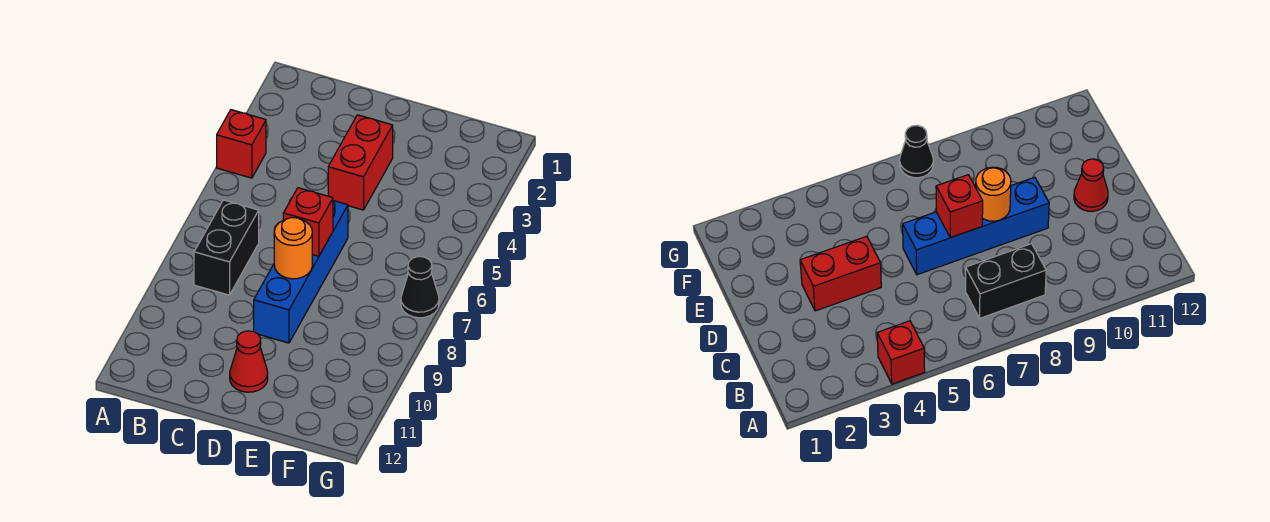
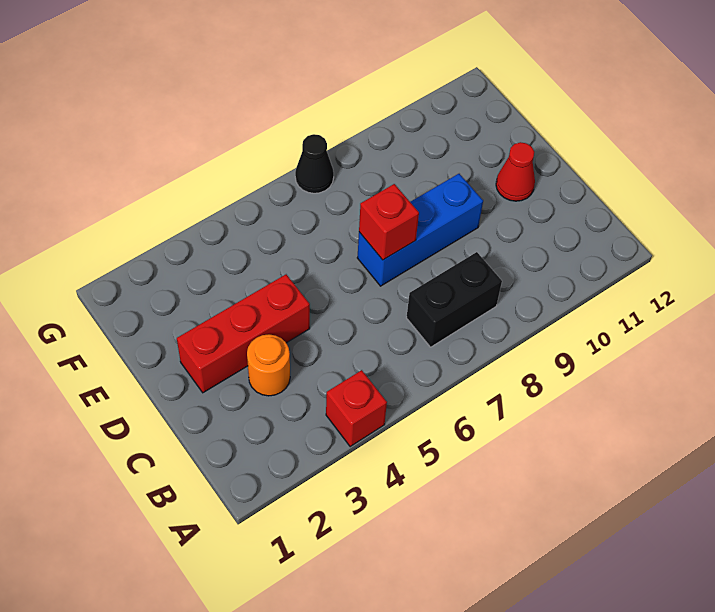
red 1x2 brick [328,115,393,210] -> red 1x3 brick [177,274,310,393]
blue 1x4 brick [254,201,348,343] -> blue 1x3 brick [357,174,483,286]
orange 1x1 round brick [274,218,312,279] -> orange 1x1 round brick moved to [247,334,290,396]

